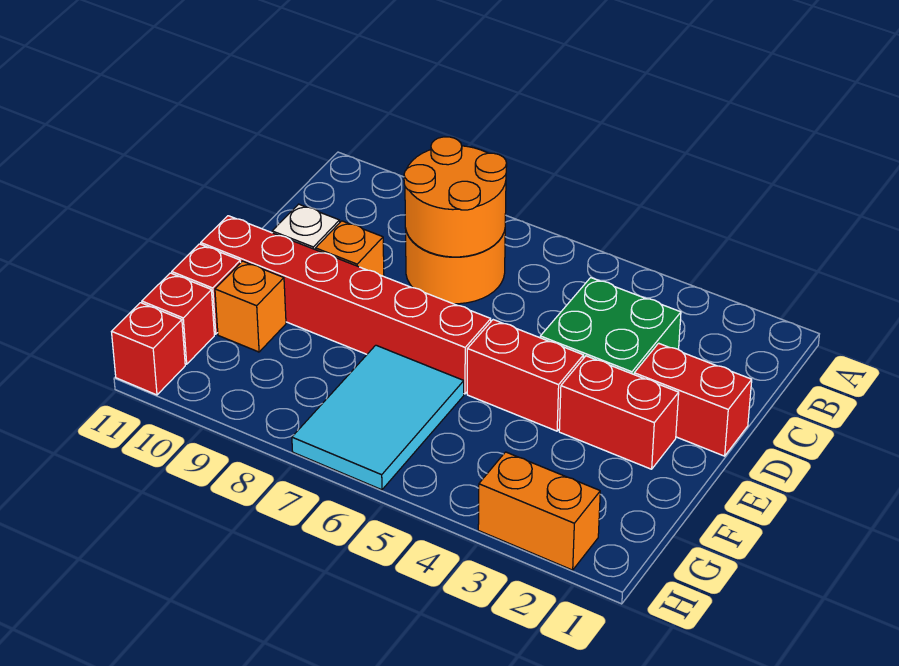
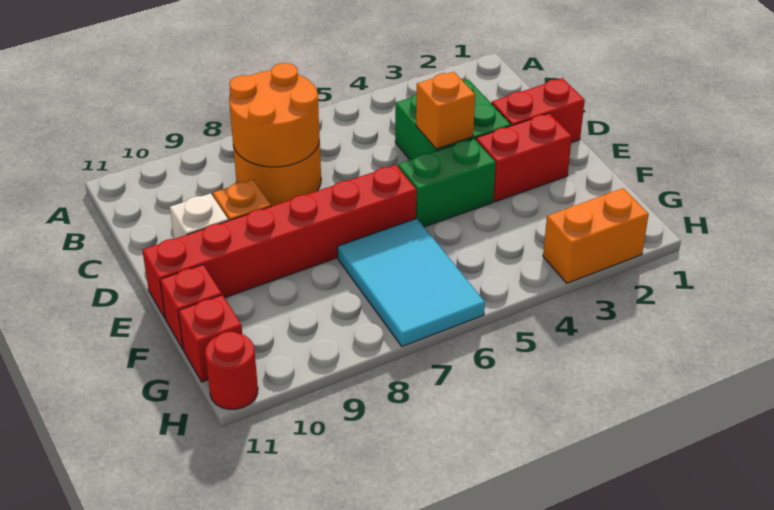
red 1x2 brick [467,320,584,431] -> green 1x2 brick [398,139,496,227]
orange 1x1 brick [215,261,286,352] -> orange 1x1 brick moved to [416,72,475,149]
red 1x1 brick [111,303,185,395] -> red 1x1 round brick [205,332,258,409]

